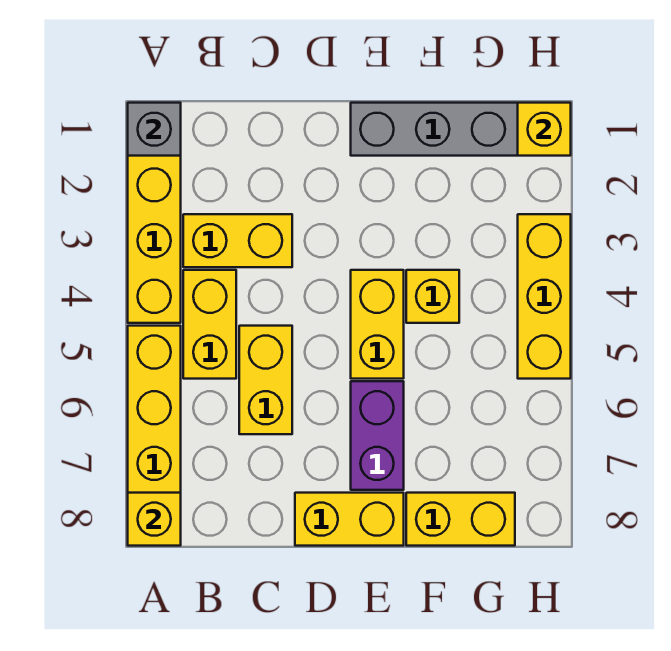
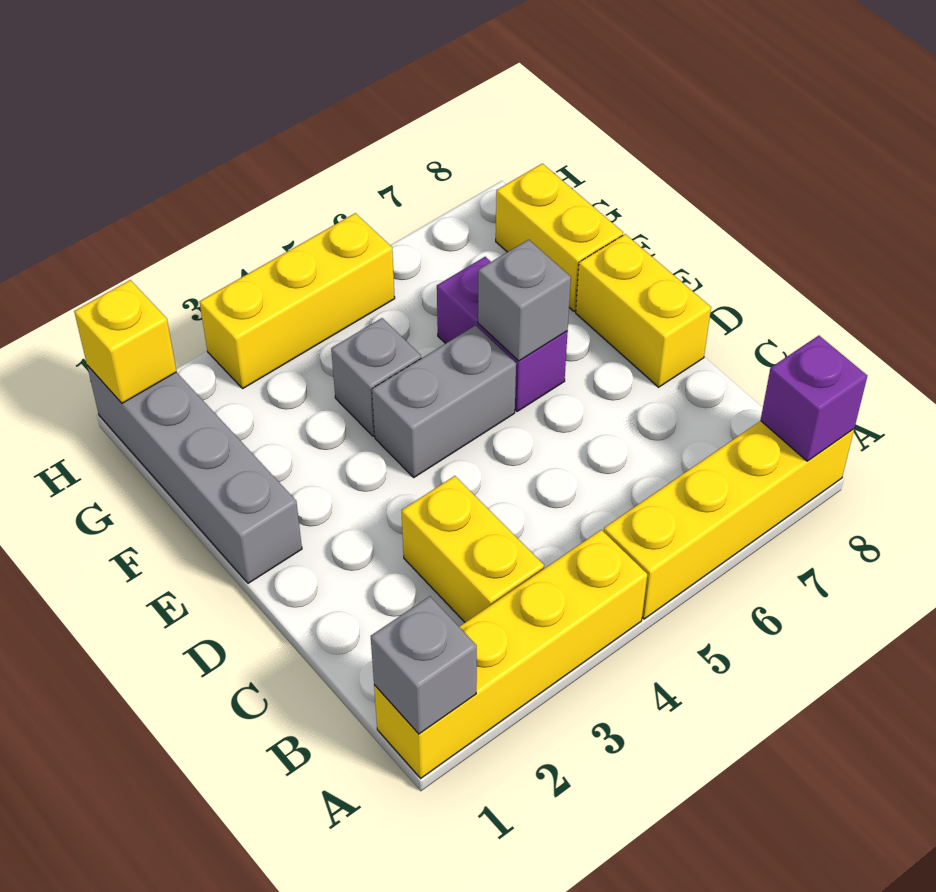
yellow 1x1 brick [128,493,181,546] -> purple 1x1 brick [761,336,867,461]
yellow 1x2 brick [183,270,236,379] -> none
yellow 1x2 brick [239,326,292,434] -> none
yellow 1x2 brick [351,270,404,379] -> grey 1x2 brick [372,326,516,477]
purple 1x2 brick [351,381,404,490] -> purple 1x2 brick turned to [437,257,568,412]
none -> grey 1x1 brick [478,240,571,361]
yellow 1x1 brick [406,270,459,323] -> grey 1x1 brick [331,318,421,436]

